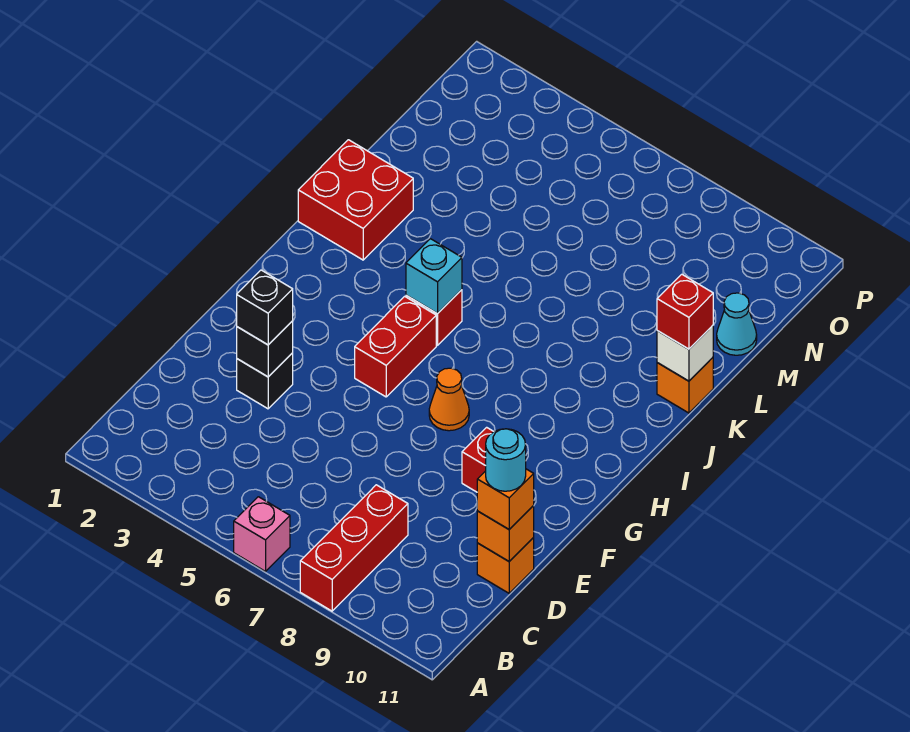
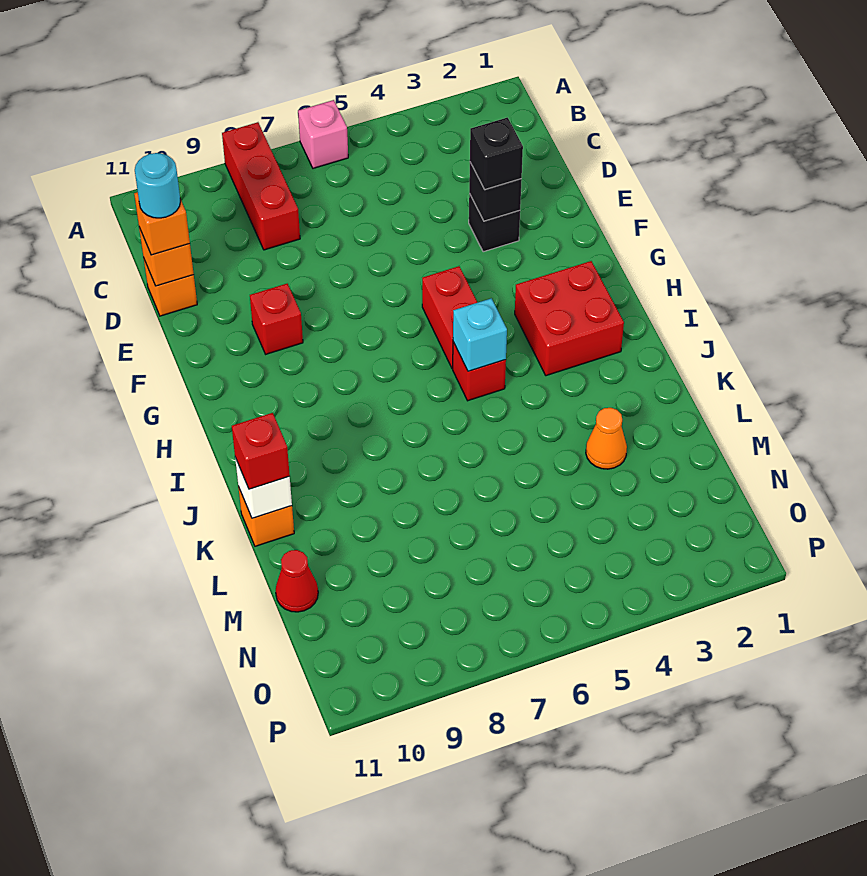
orange 1x1 cone [429,368,469,431] -> orange 1x1 cone moved to [586,408,627,469]
red 2x2 brick [298,140,413,260] -> red 2x2 brick moved to [515,261,624,376]
cyan 1x1 cone [717,293,757,355] -> red 1x1 cone [276,550,318,612]

